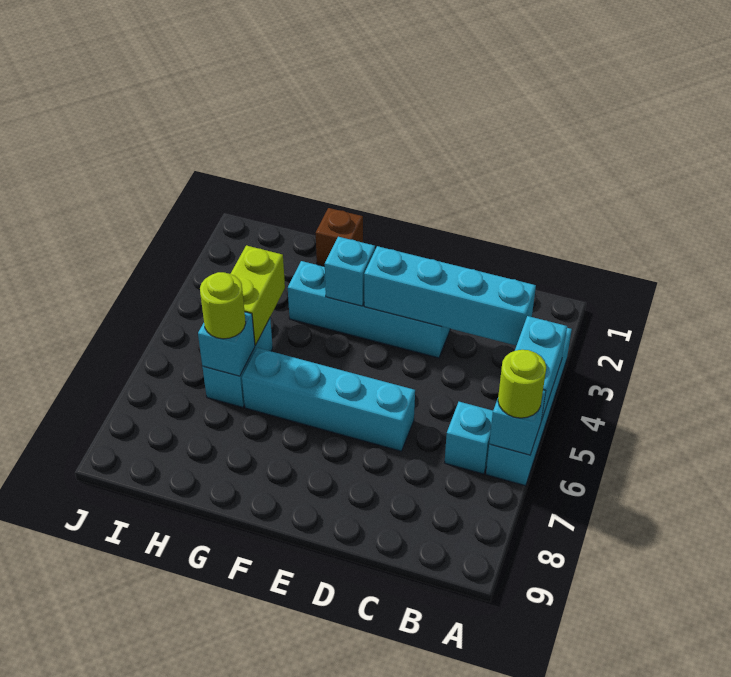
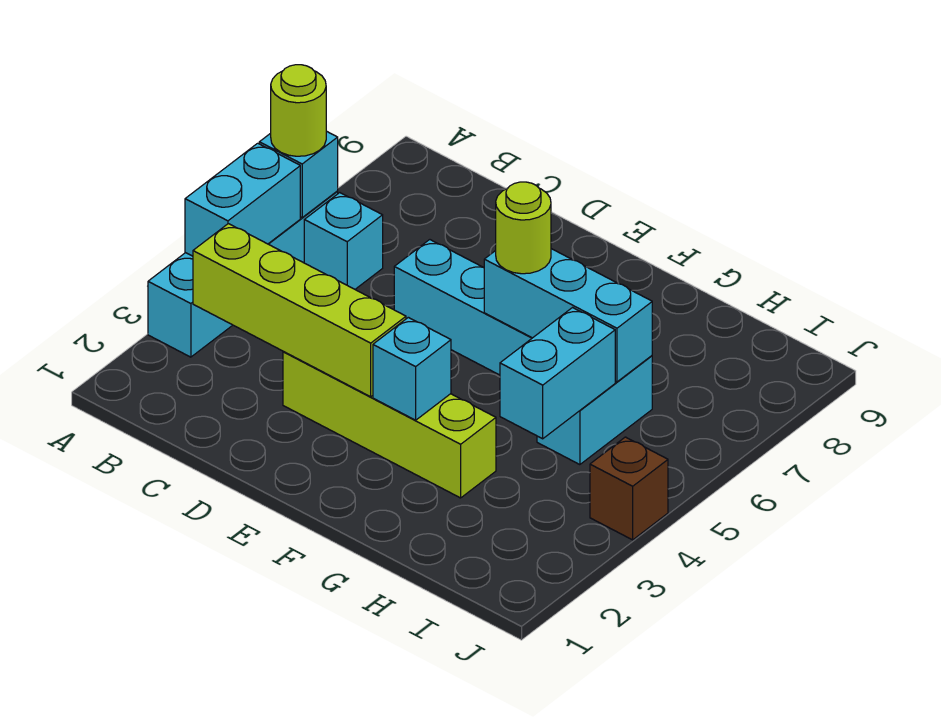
cyan 1x4 brick [364,246,536,346] -> lime 1x4 brick [193,224,406,397]
cyan 1x4 brick [288,261,450,358] -> lime 1x4 brick [283,352,496,498]
brown 1x1 brick [316,208,363,267] -> brown 1x1 brick moved to [590,437,668,540]
lime 1x2 brick [231,245,285,345] -> cyan 1x2 brick [500,308,615,439]
cyan 1x1 brick [198,312,255,376] -> cyan 1x3 brick [484,249,652,382]
lime 1x1 round brick [200,272,246,339] -> lime 1x1 round brick moved to [496,182,551,274]

